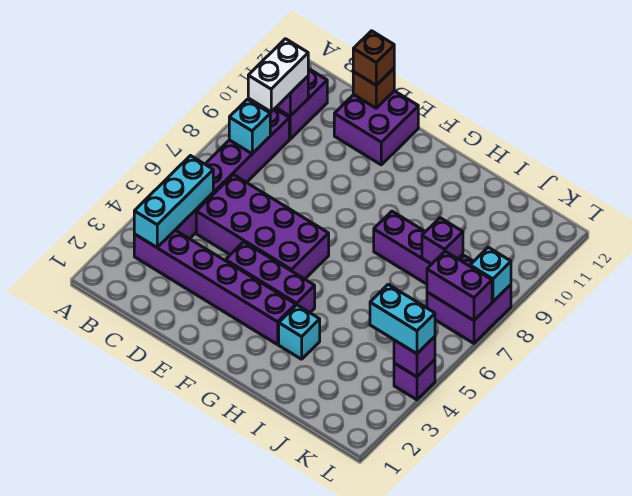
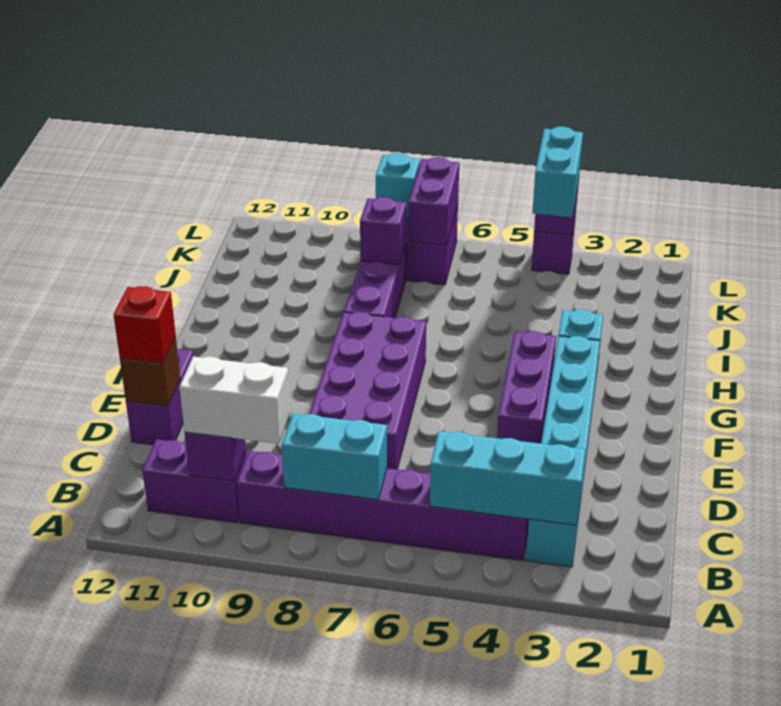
purple 1x6 brick [134,230,296,344] -> cyan 1x6 brick [526,336,600,567]
cyan 1x1 brick [229,99,270,154] -> cyan 1x2 brick [282,413,387,500]
purple 2x4 brick [196,175,329,279] -> purple 2x4 brick moved to [309,312,426,469]
purple 2x2 brick [334,91,418,165] -> purple 1x2 brick [126,349,194,445]
brown 1x1 brick [353,31,394,85] -> red 1x1 brick [114,286,176,363]

